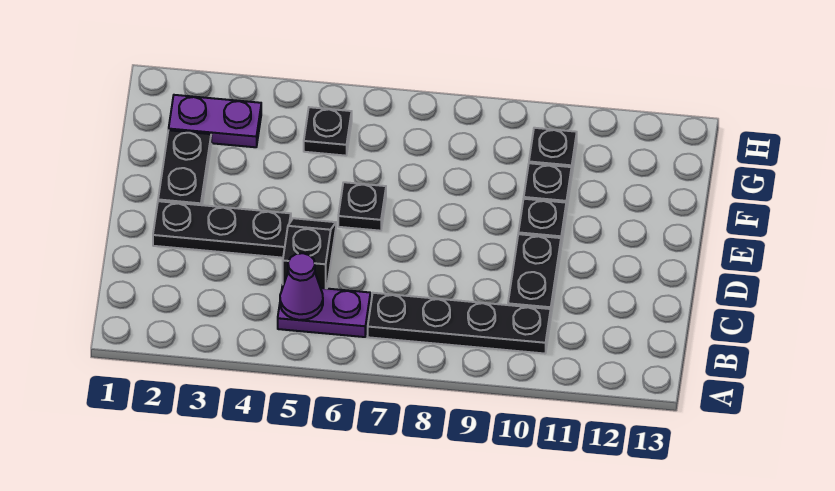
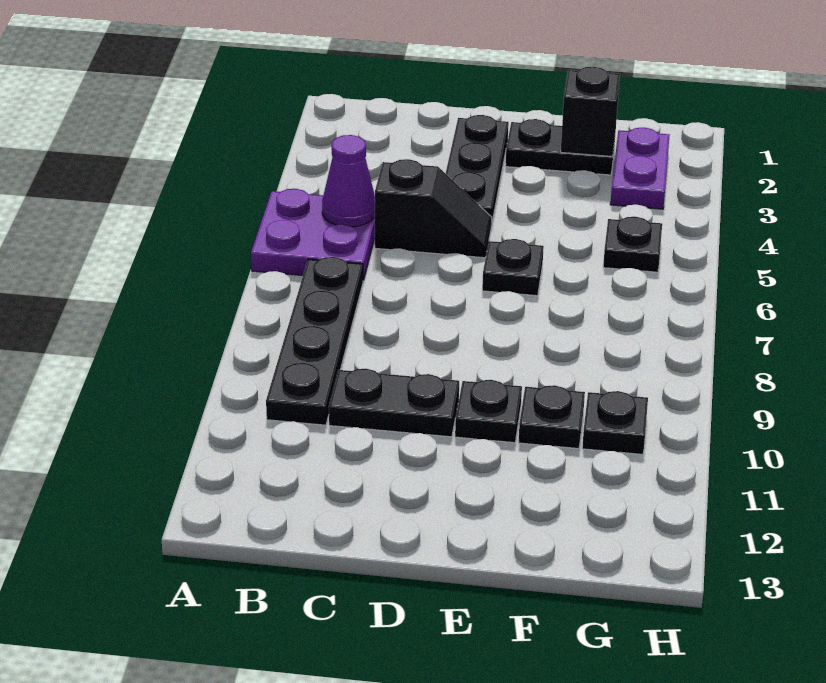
purple 1x2 plate [278,285,370,337] -> purple 2x2 plate [251,189,375,280]
none -> black 1x1 brick [561,67,620,157]

